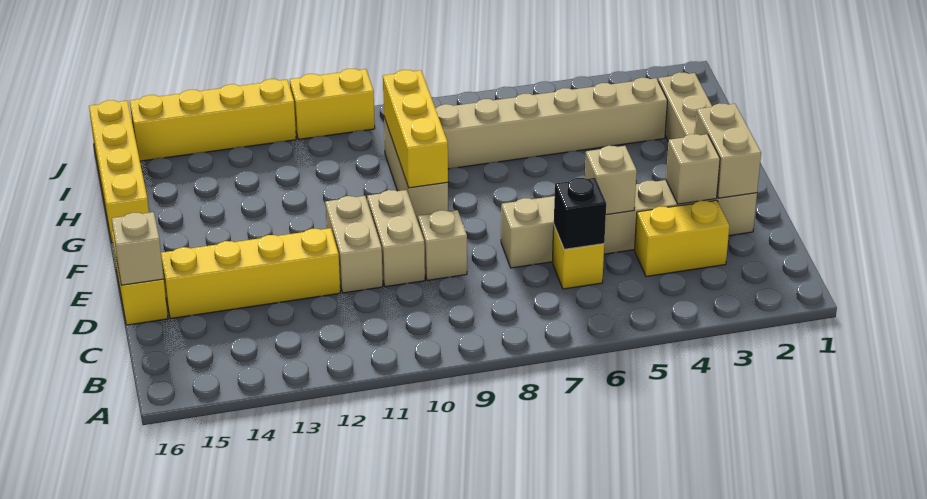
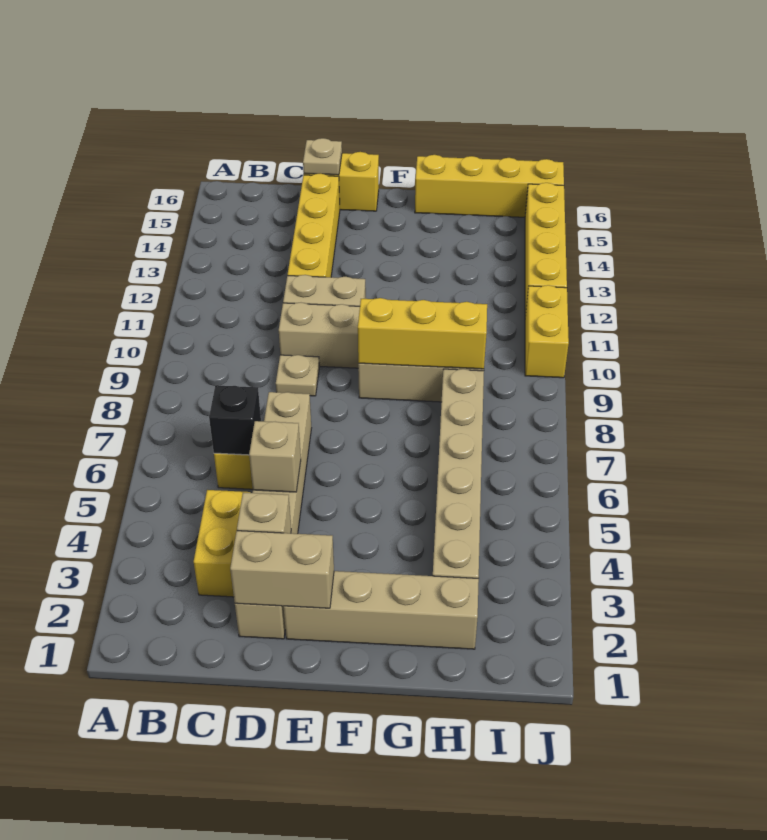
tan 1x1 brick [418,210,467,280] -> tan 1x1 plate [276,355,319,396]
tan 1x1 brick [112,212,164,285] -> tan 1x1 plate [303,138,342,175]

